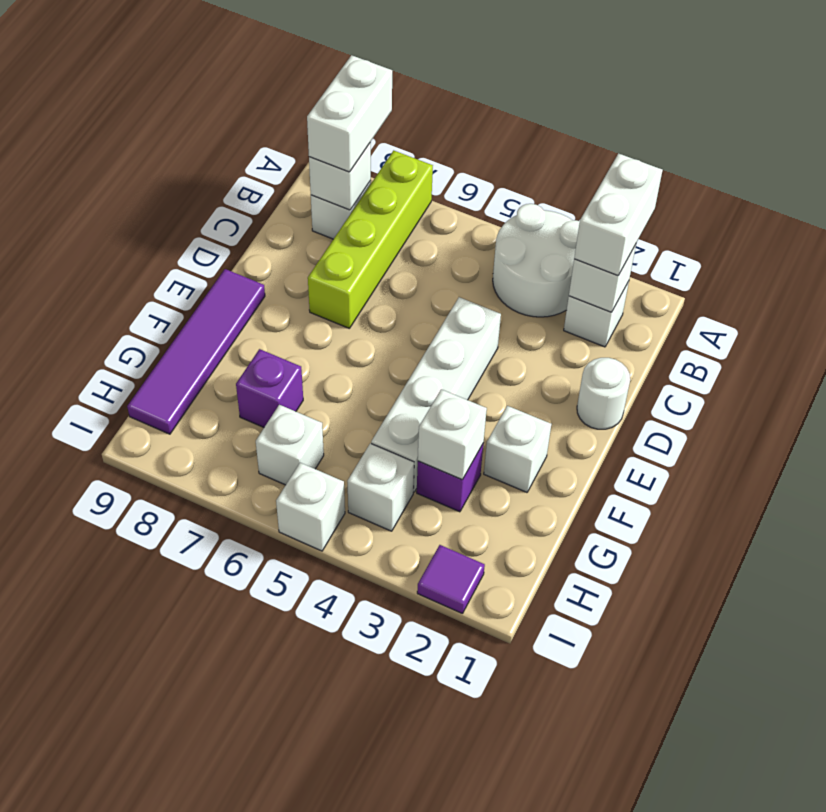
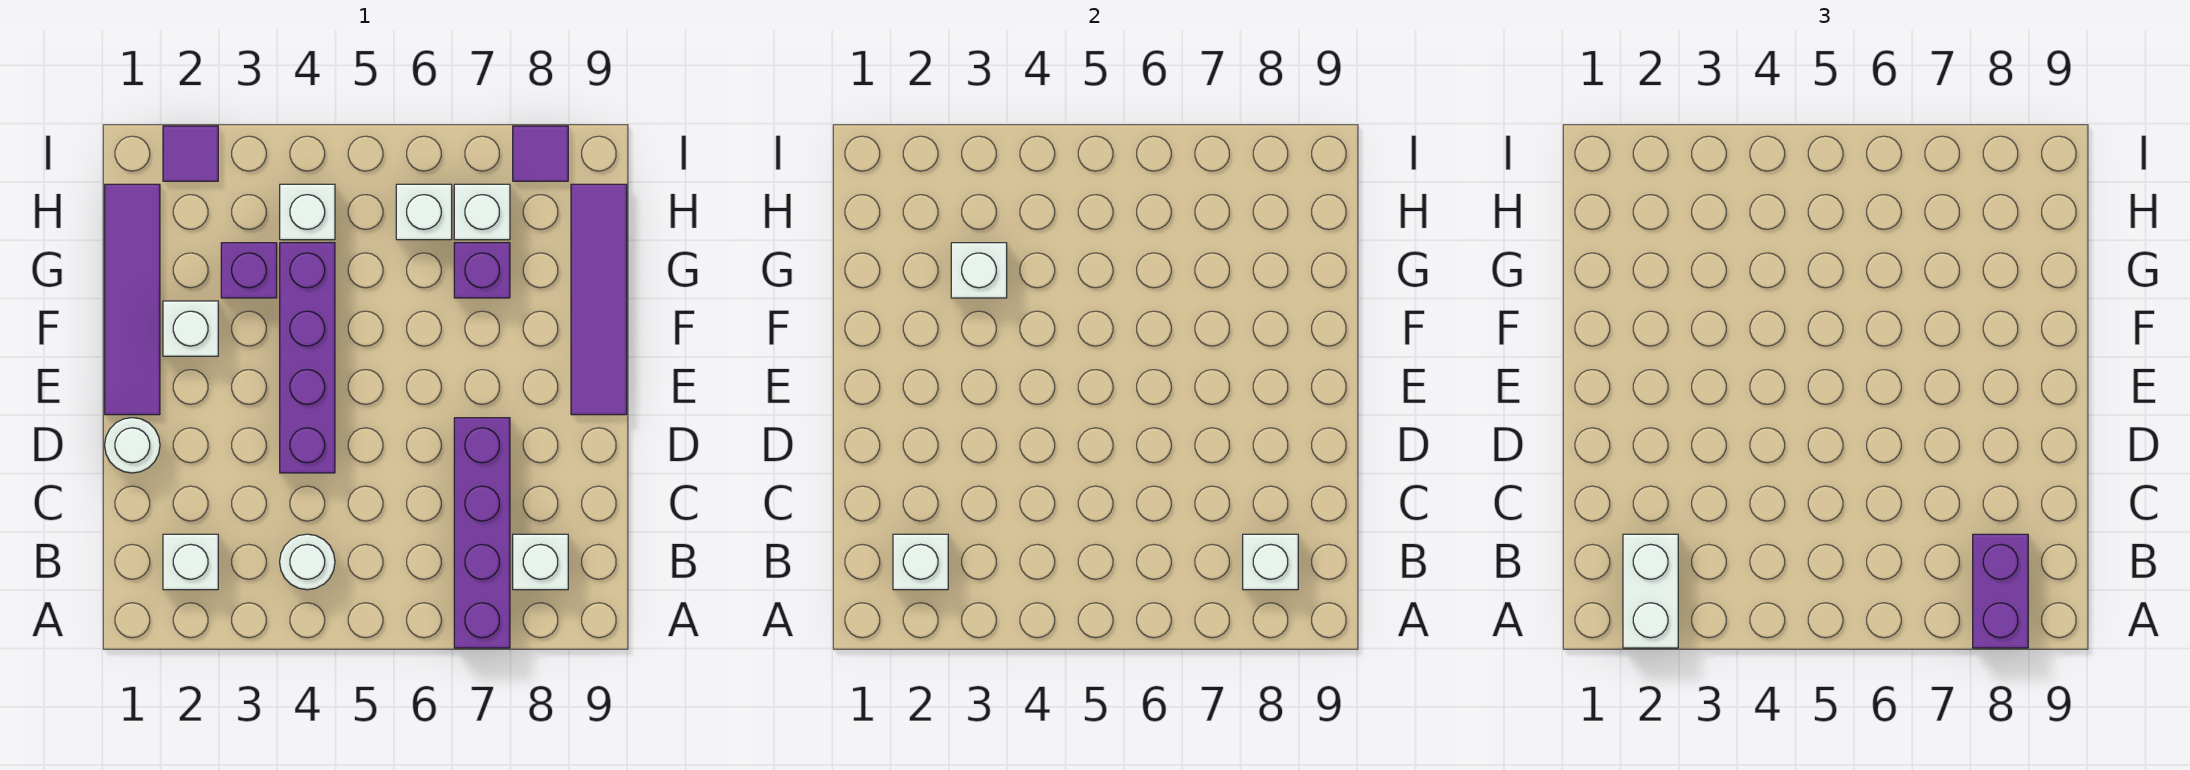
white 2x2 round brick [493,204,580,317] -> white 1x1 round brick [280,534,335,590]
lime 1x4 brick [308,151,433,328] -> purple 1x4 brick [454,418,510,648]
white 1x2 brick [307,55,392,172] -> purple 1x2 brick [1973,534,2028,648]
white 1x4 brick [371,297,501,492] -> purple 1x4 brick [280,243,335,473]
none -> purple 1x4 tile [105,184,160,415]
white 1x1 brick [276,463,345,551] -> white 1x1 brick moved to [454,184,510,240]
none -> purple 1x1 tile [513,126,568,181]

